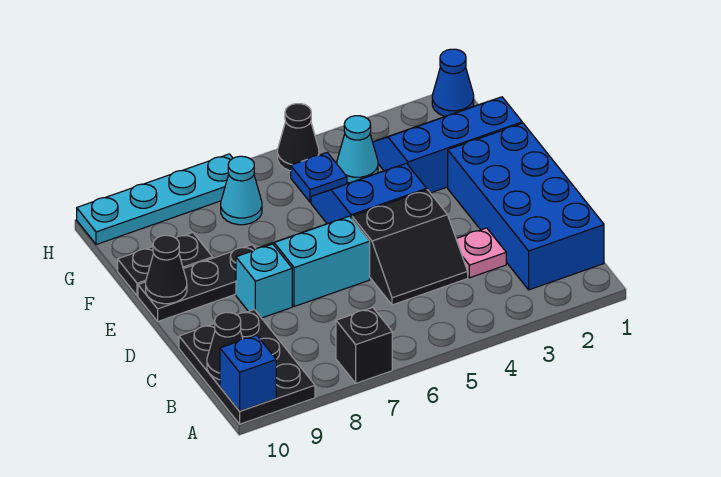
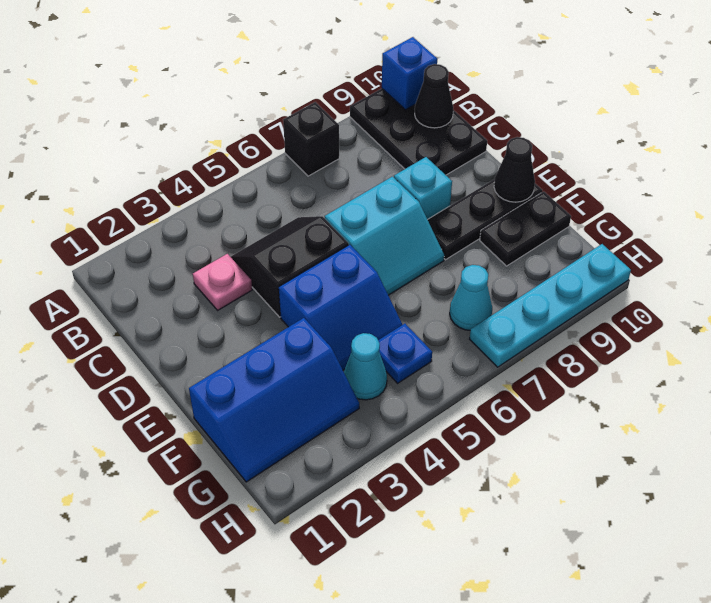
blue 2x4 brick [448,123,604,290] -> none
blue 1x1 cone [432,49,474,116] -> none
black 1x1 cone [278,104,319,171] -> none

